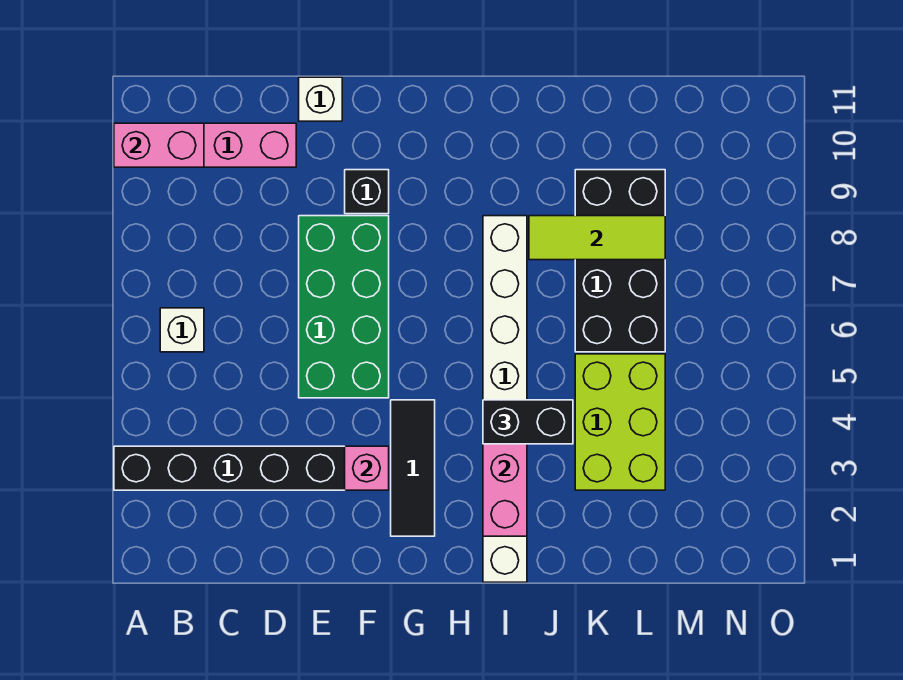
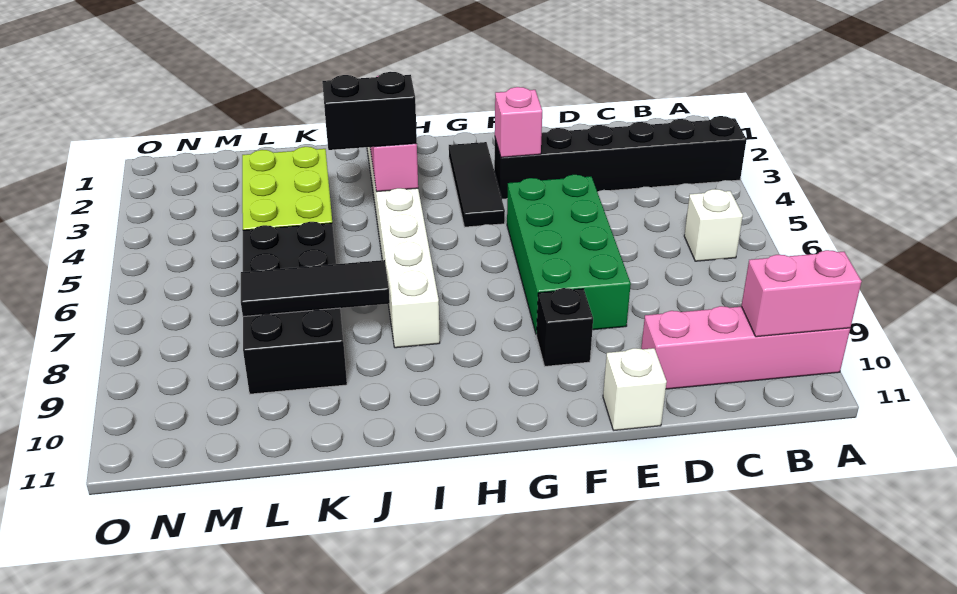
lime 1x3 tile [529,216,665,260] -> black 1x3 tile [241,260,390,317]

